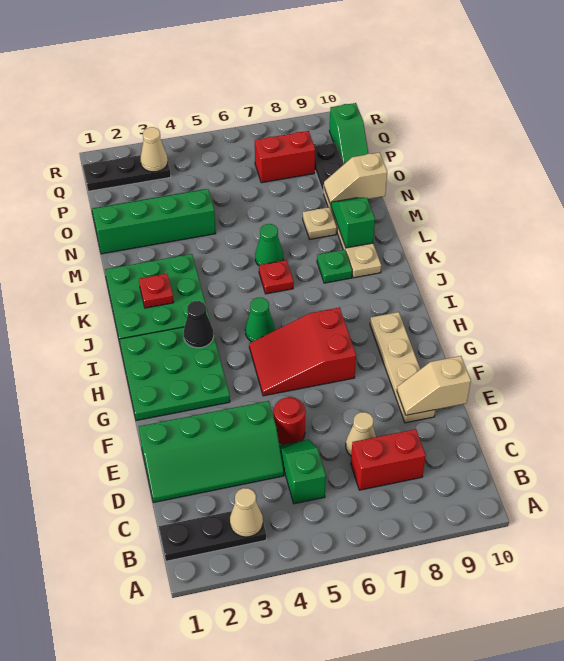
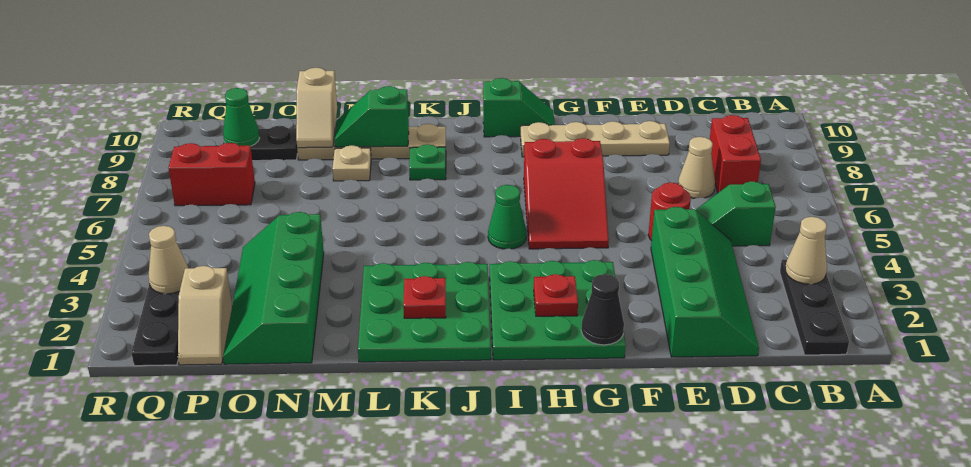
tan 1x2 slope [397,356,471,415] -> tan 1x2 slope moved to [178,266,232,365]
black 1x1 cone [184,301,214,348] -> black 1x1 cone moved to [581,274,624,345]
red 1x1 plate [259,260,294,294] -> red 1x1 plate moved to [534,274,578,316]
green 1x1 cone [255,224,283,265] -> green 1x1 cone moved to [223,88,259,146]
red 1x2 brick [255,131,315,183] -> red 1x2 brick turned to [169,143,255,206]
green 1x2 slope [329,103,368,164] -> green 1x2 slope moved to [483,78,555,137]

